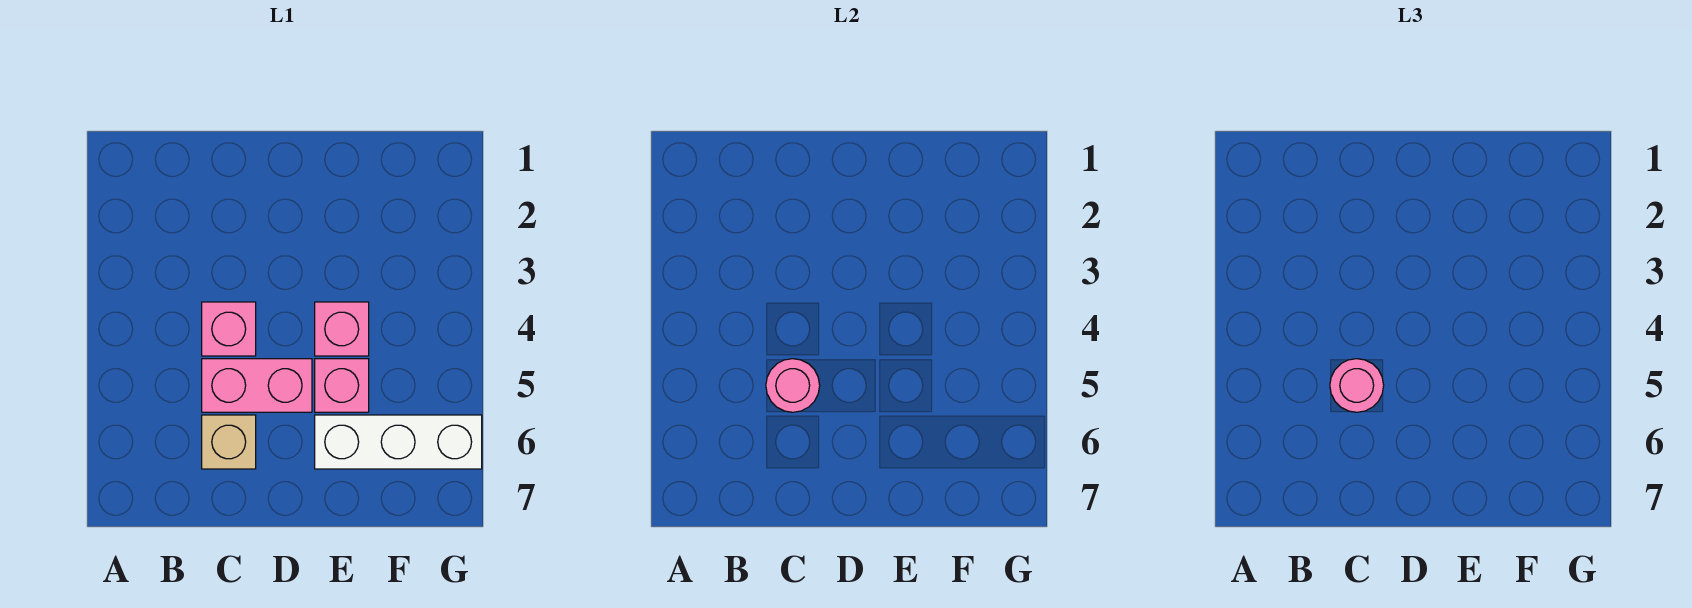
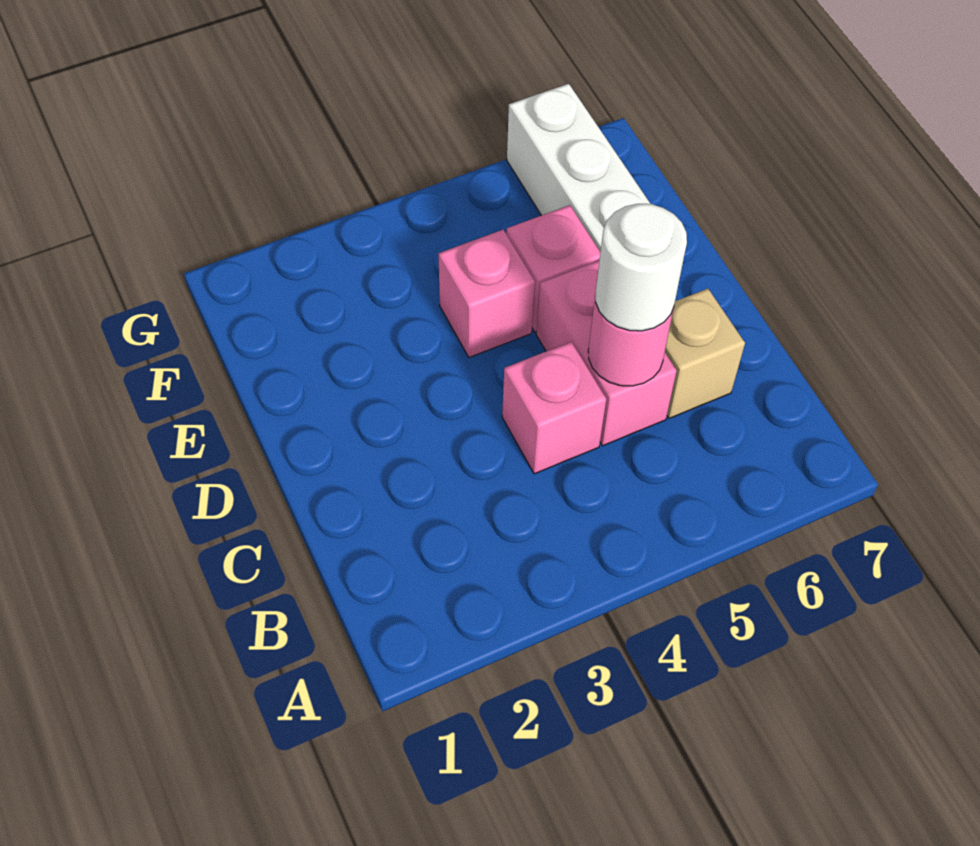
pink 1x1 round brick [1330,359,1384,412] -> white 1x1 round brick [596,204,687,331]

